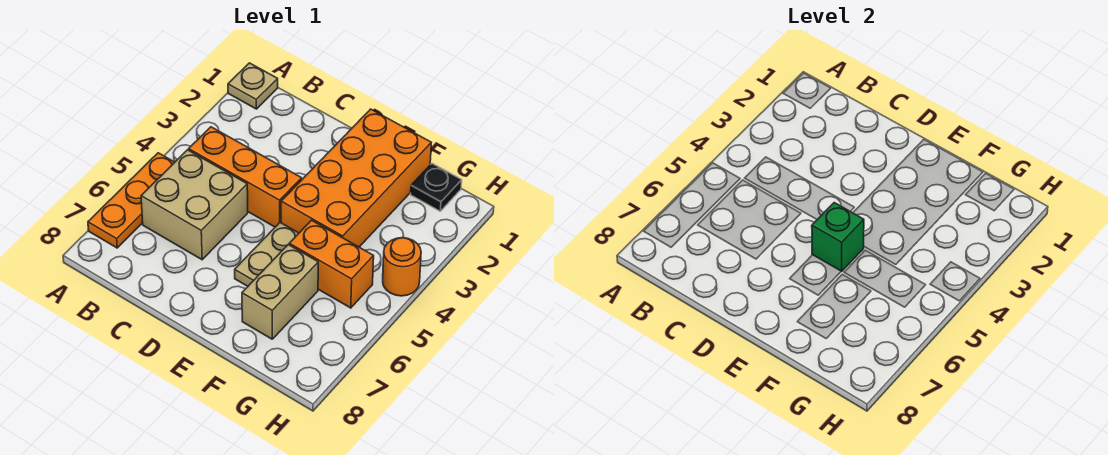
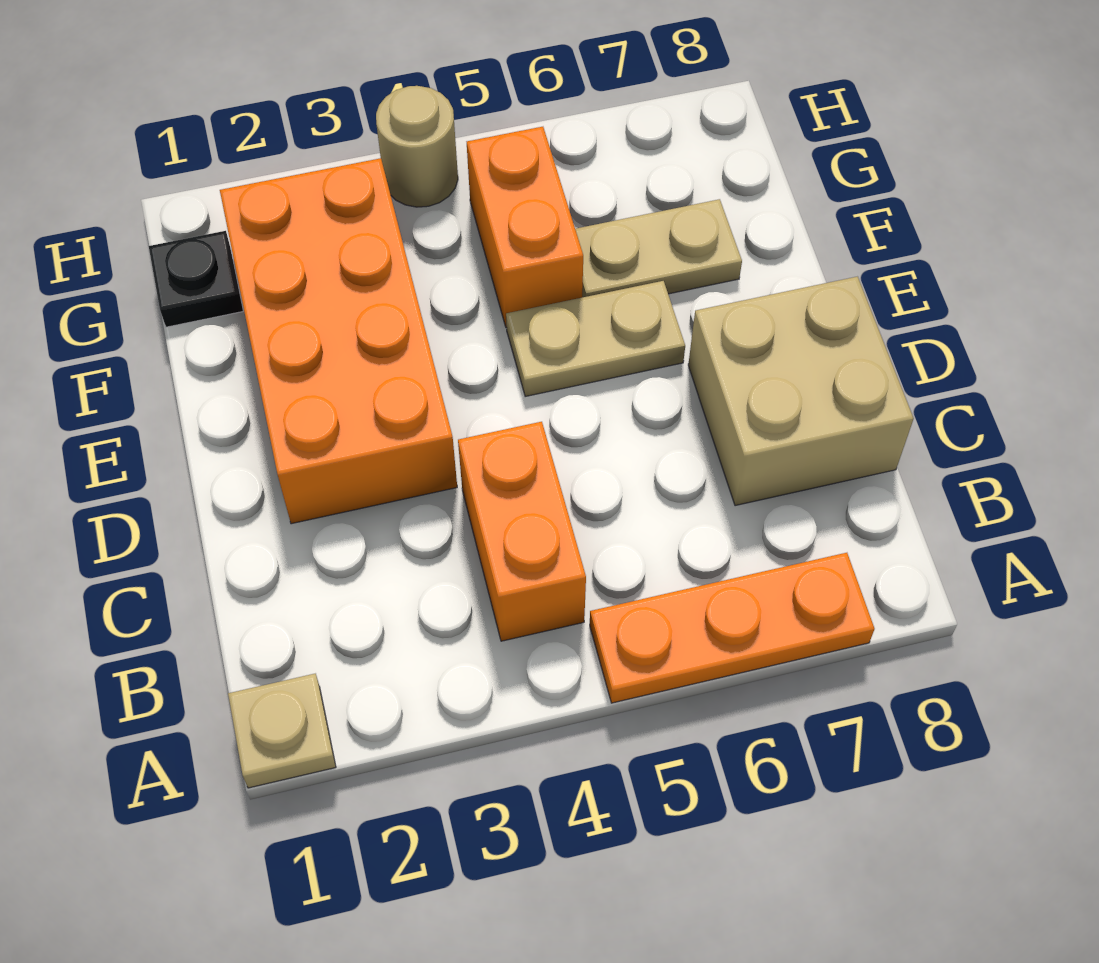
orange 1x3 brick [189,127,302,227] -> orange 1x2 brick [458,422,586,641]
tan 2x2 brick [141,150,248,260] -> tan 2x2 brick moved to [688,277,914,506]
orange 2x4 brick [281,109,431,247] -> orange 2x4 brick turned to [220,158,457,524]
green 1x1 brick [812,203,864,271] -> none
tan 1x2 brick [242,245,318,339] -> tan 1x2 plate [575,199,742,297]
orange 1x1 round brick [383,238,421,296] -> tan 1x1 round brick [376,86,458,207]

